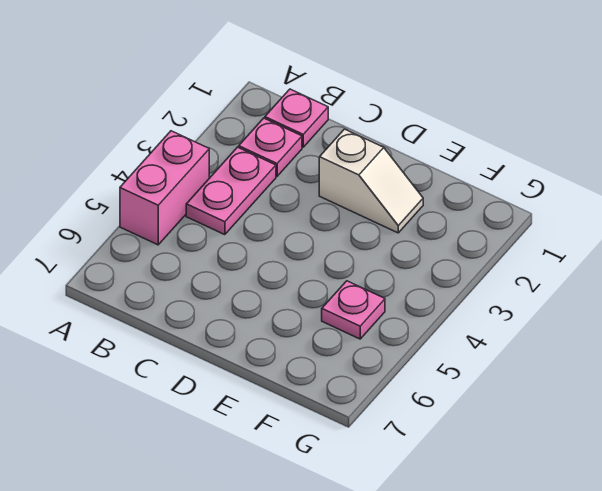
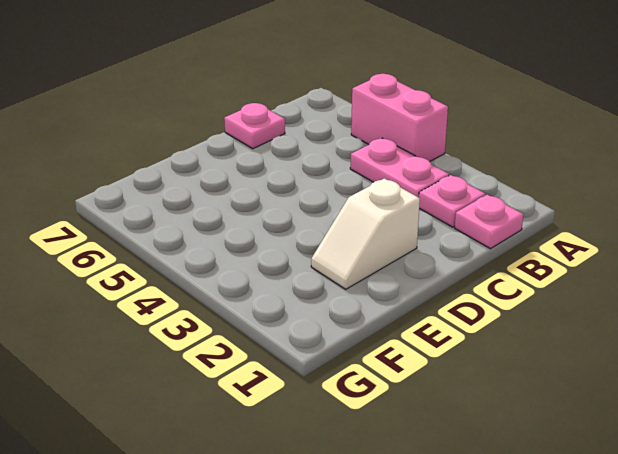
pink 1x1 plate [322,281,385,339] -> pink 1x1 plate moved to [224,103,285,149]

